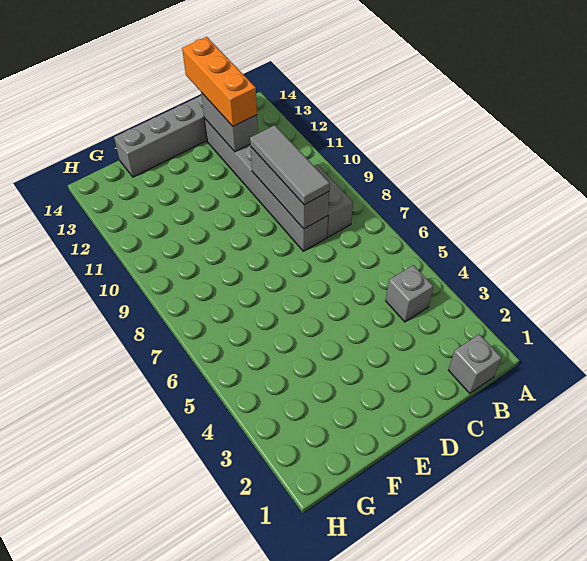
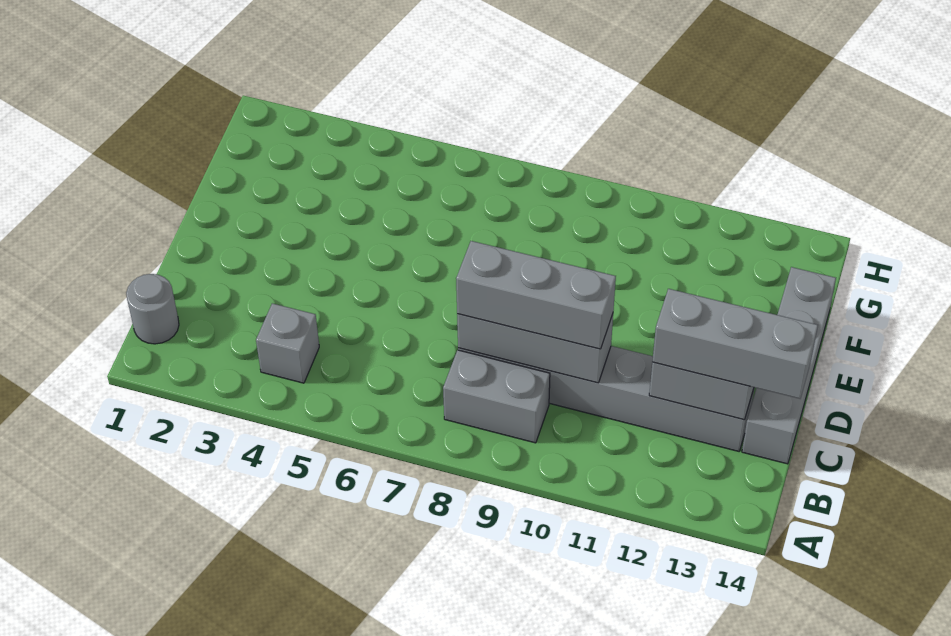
grey 1x1 brick [449,334,502,394] -> grey 1x1 round brick [126,274,179,344]
grey 1x3 tile [250,125,330,205] -> grey 1x3 brick [456,241,616,349]
orange 1x3 brick [182,37,257,126] -> grey 1x3 brick [652,289,818,399]

